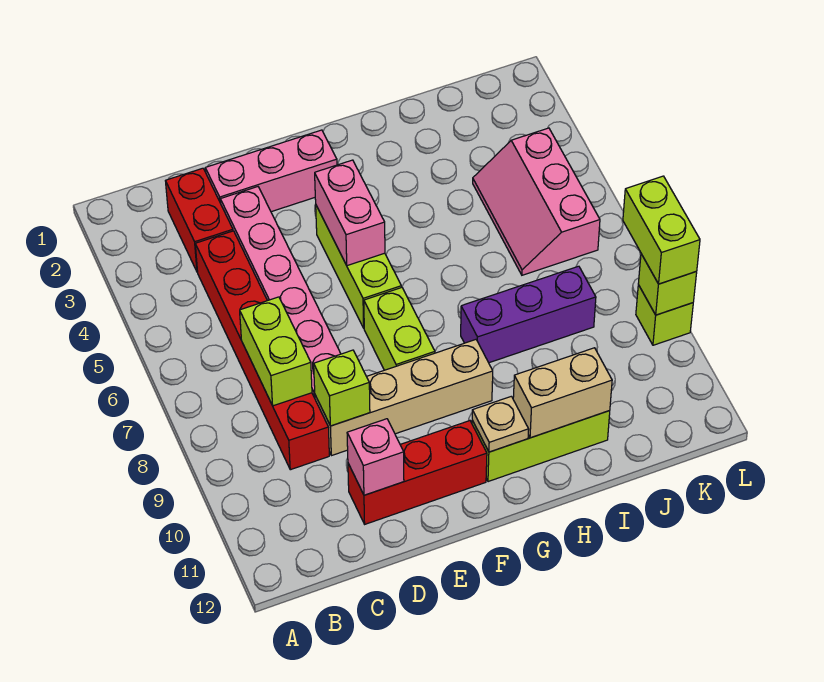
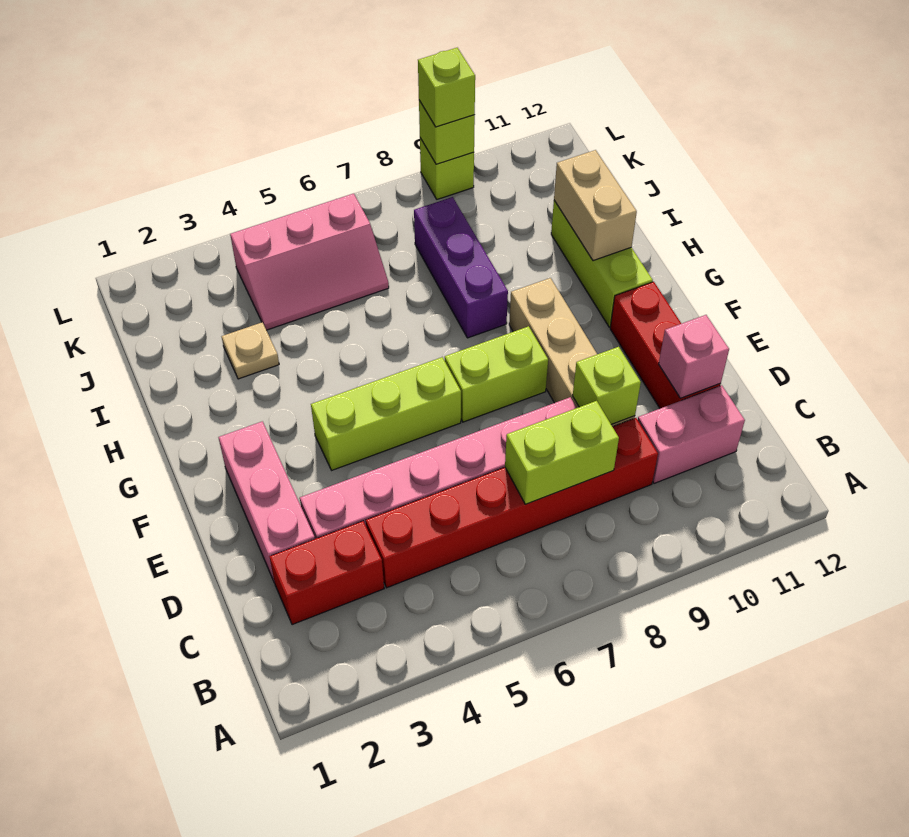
pink 1x2 brick [315,160,385,266] -> pink 1x2 brick moved to [638,385,745,483]
tan 1x1 plate [472,396,529,452] -> tan 1x1 plate moved to [222,322,279,379]
lime 1x2 brick [623,176,700,284] -> lime 1x1 brick [418,48,475,127]

